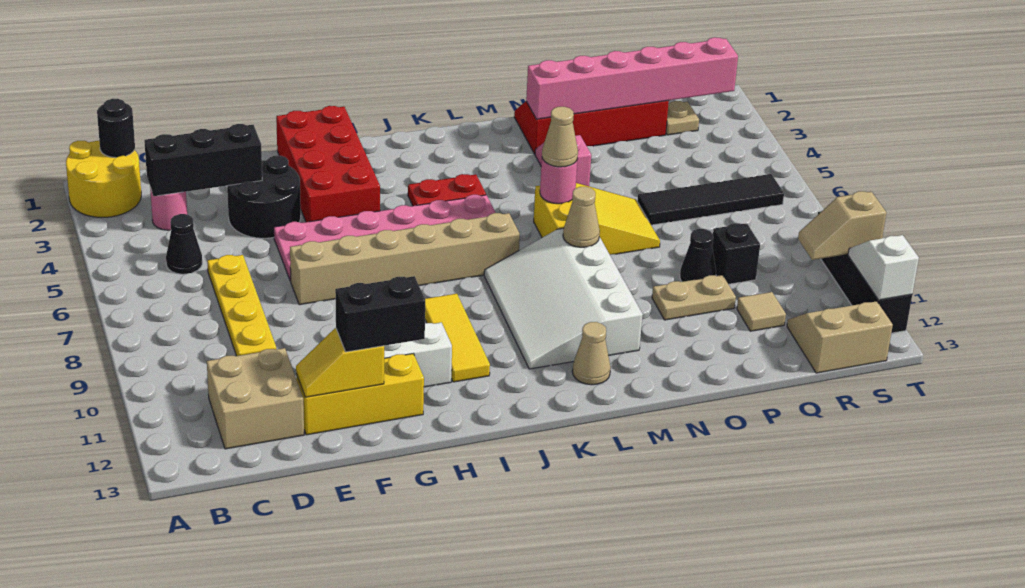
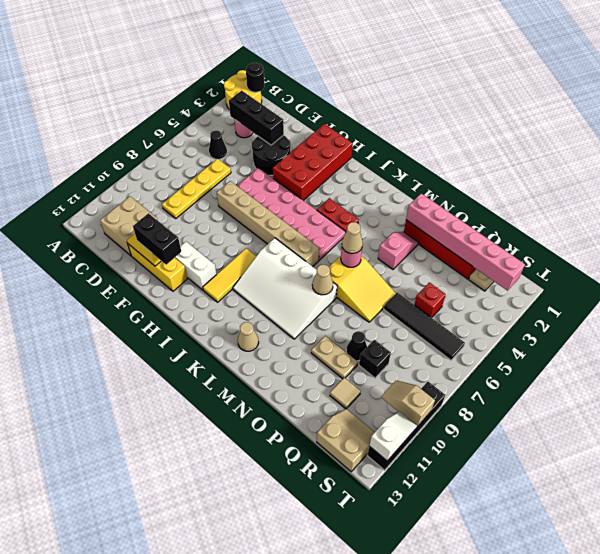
white 3x4 slope [484,228,643,369] -> white 3x4 slope turned to [233,238,337,339]
none -> red 1x1 brick [414,282,446,318]

